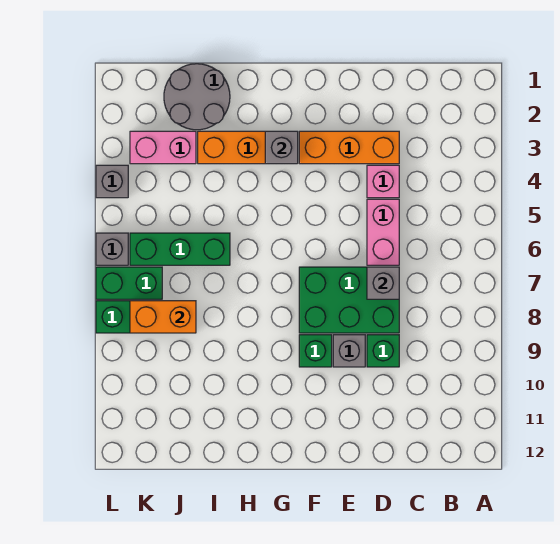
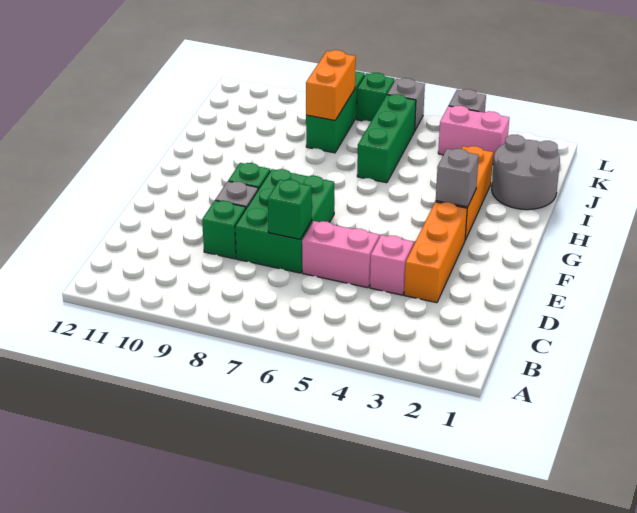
grey 1x1 brick [367,267,399,299] -> green 1x1 brick [268,180,312,239]
pink 1x2 brick [130,131,196,164] -> pink 1x2 brick turned to [438,106,509,164]
green 1x2 brick [96,267,162,299] -> green 1x1 brick [357,73,395,122]

